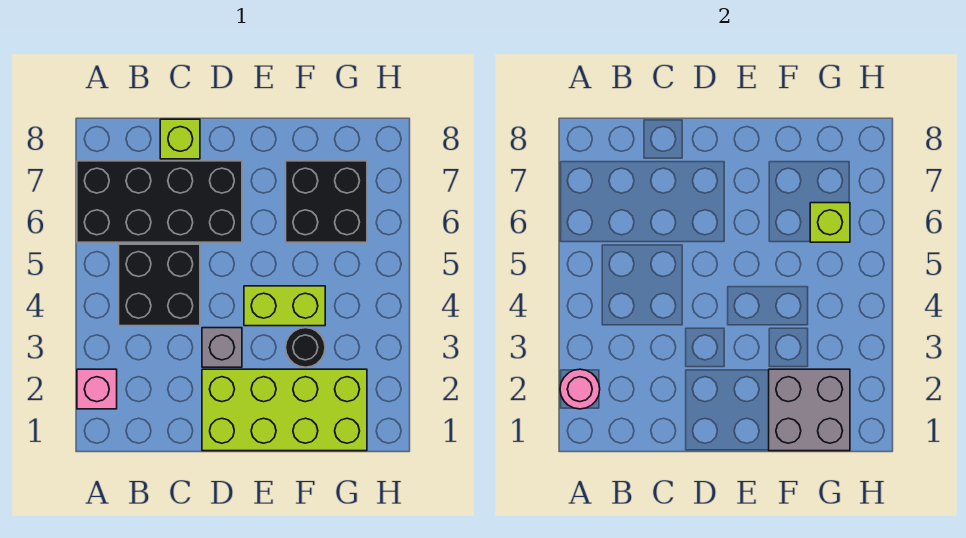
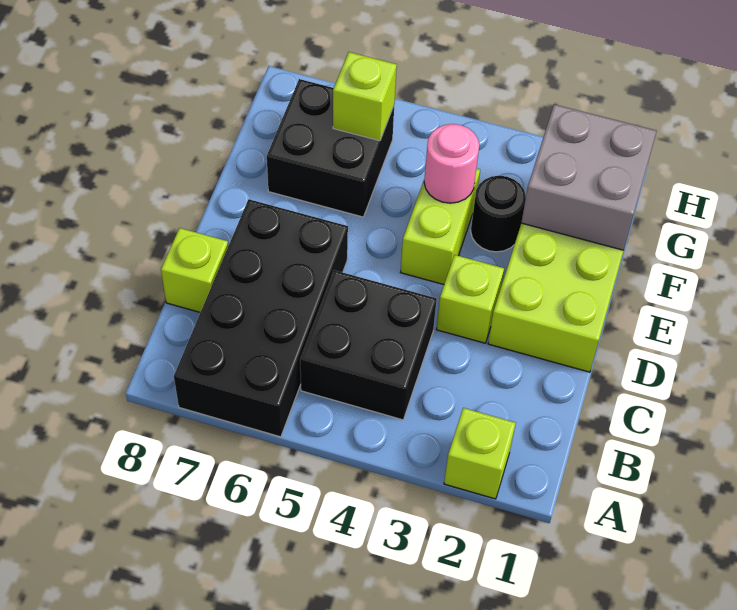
pink 1x1 brick [77,369,117,409] -> lime 1x1 brick [444,408,516,499]
pink 1x1 round brick [560,369,600,409] -> pink 1x1 round brick moved to [424,124,479,203]
grey 1x1 brick [202,328,242,367] -> lime 1x1 brick [436,255,504,343]

